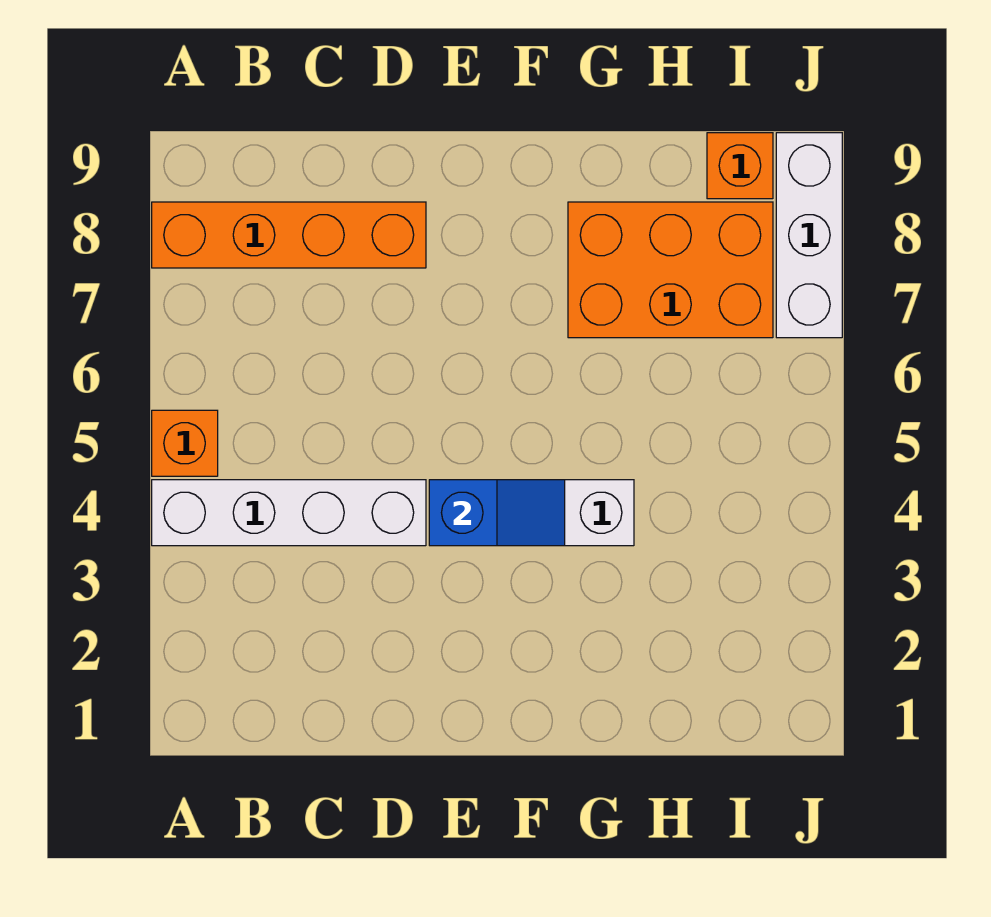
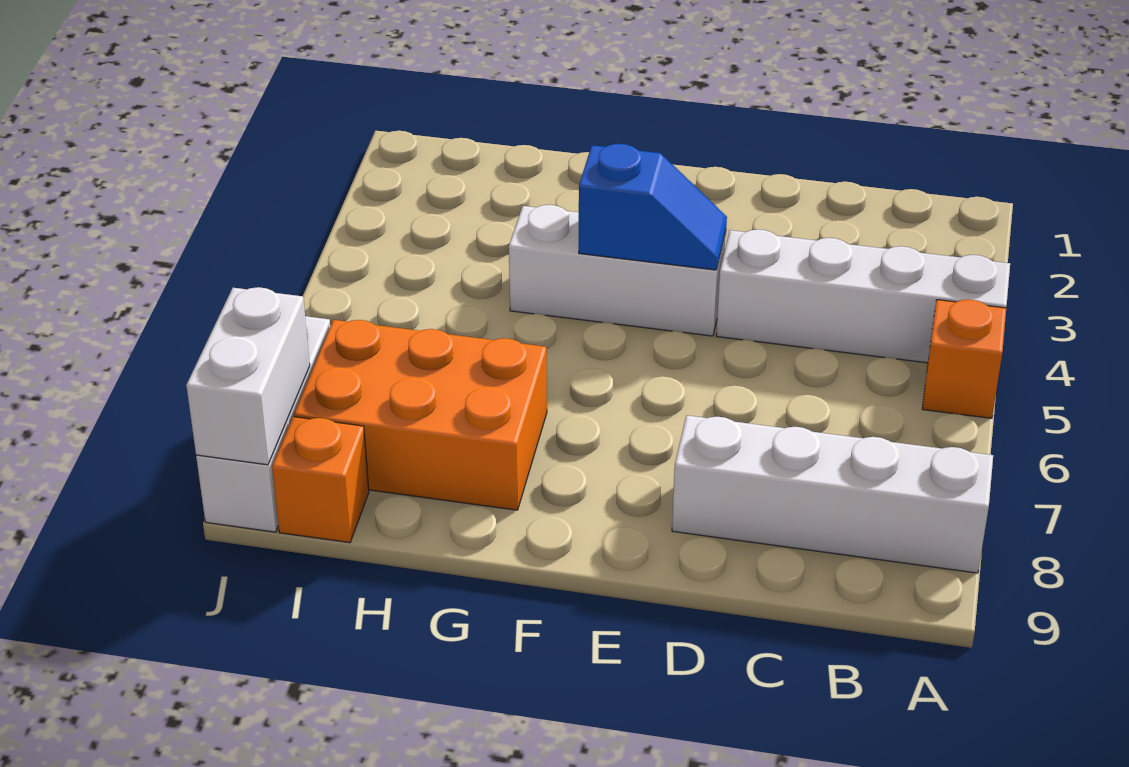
orange 1x4 brick [152,202,426,268] -> white 1x4 brick [672,415,993,573]
blue 1x2 slope [429,480,565,546] -> blue 1x2 slope turned to [579,144,727,270]
none -> white 1x2 brick [186,287,310,465]

